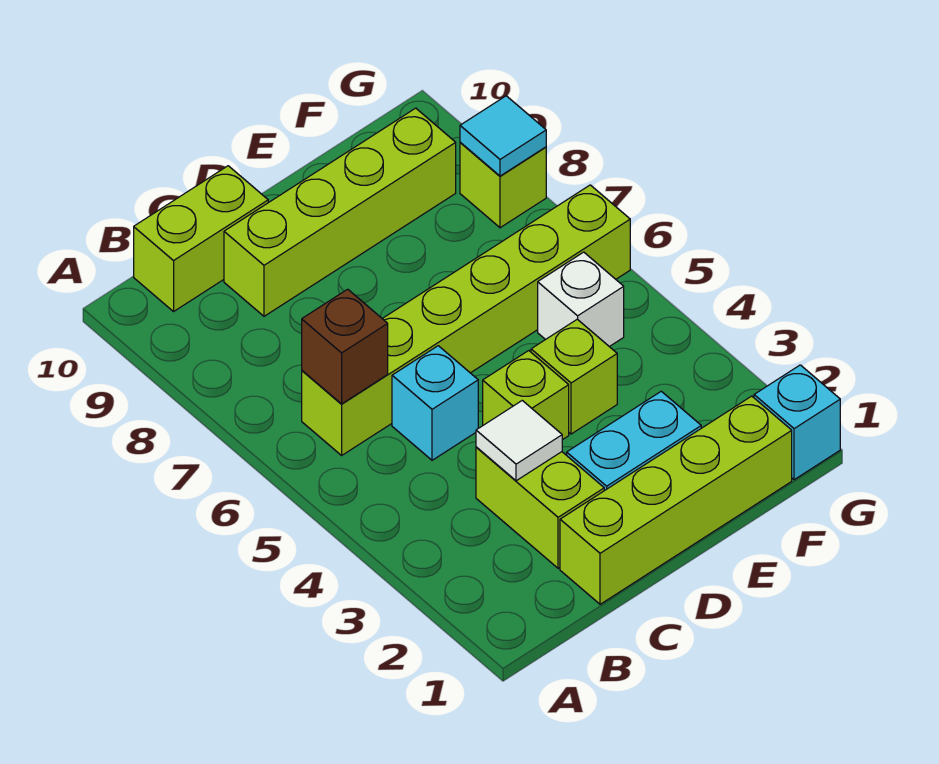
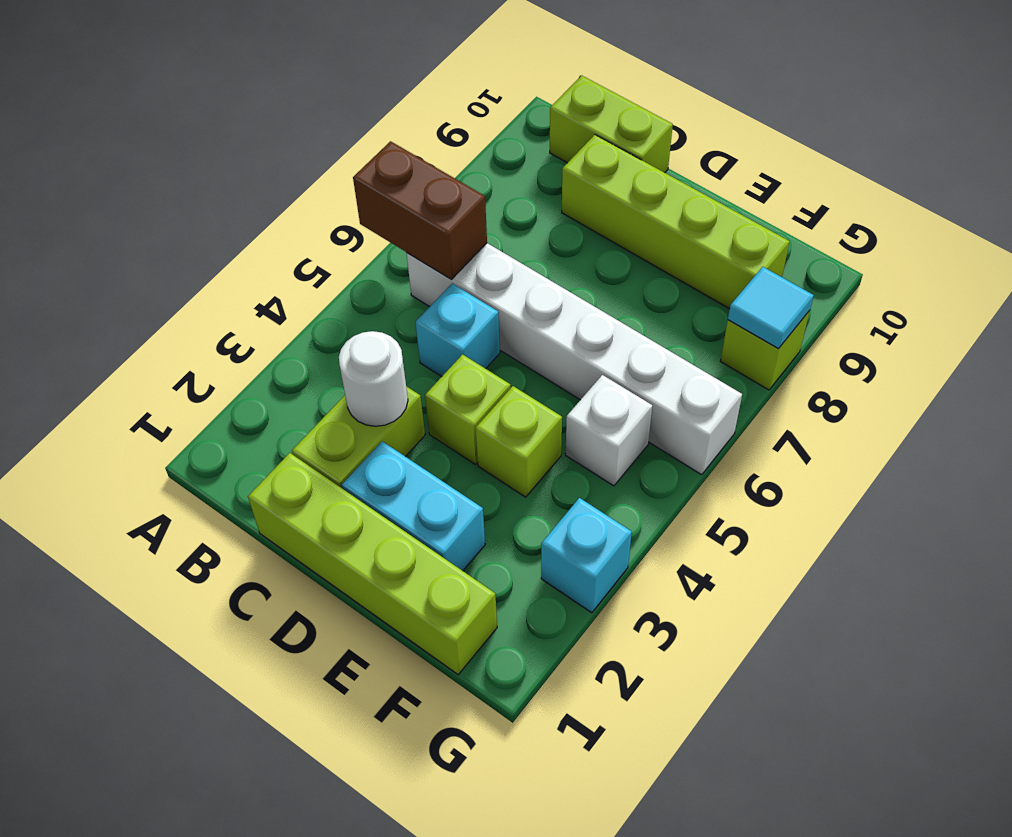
lime 1x6 brick [302,185,630,455] -> white 1x6 brick [406,243,742,475]
brown 1x1 brick [302,289,388,404] -> brown 1x2 brick [353,141,487,279]
white 1x1 tile [476,401,562,481] -> white 1x1 round brick [339,331,408,426]
cyan 1x1 brick [754,365,840,480] -> cyan 1x1 brick moved to [541,498,632,613]

